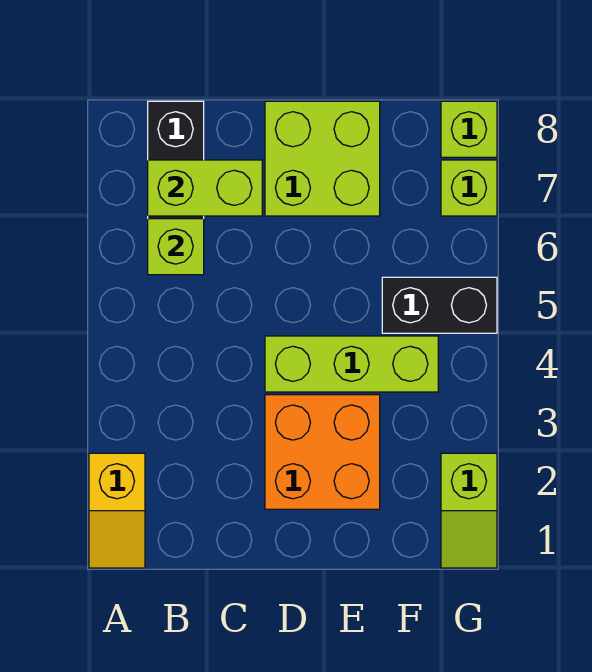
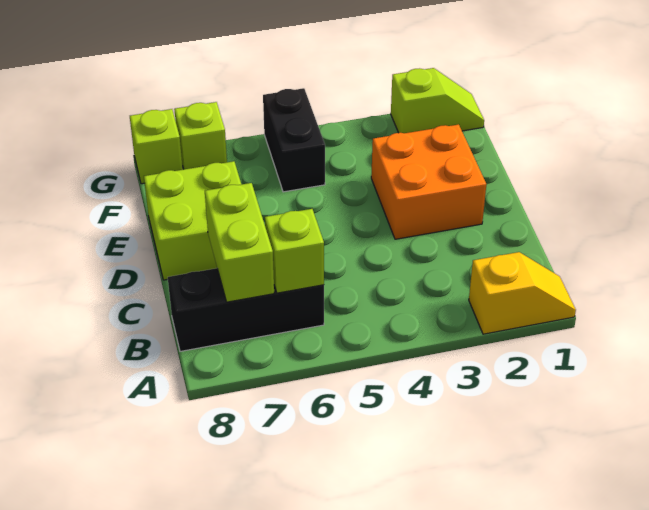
lime 1x3 brick [265,336,438,392] -> none

